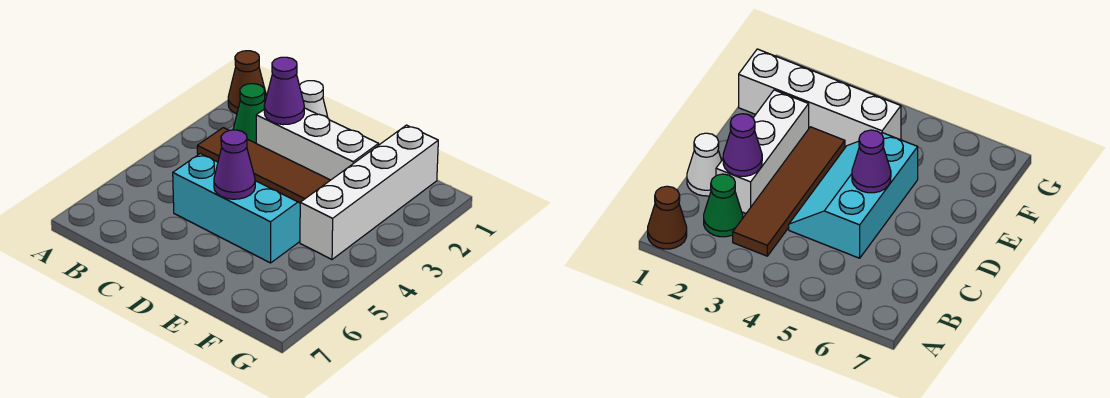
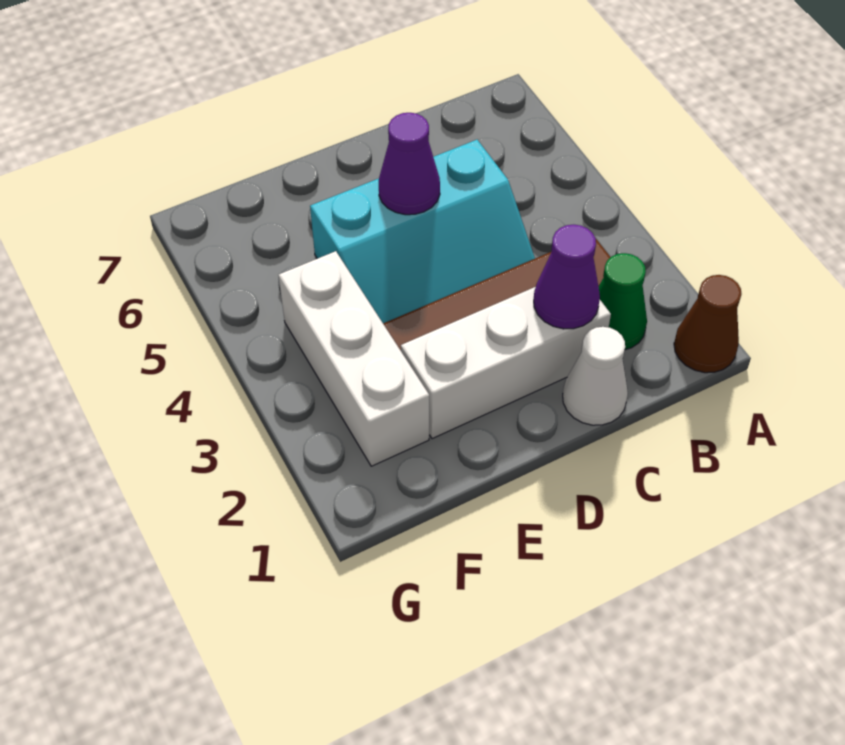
white 1x4 brick [300,125,438,259] -> white 1x3 brick [279,251,429,466]

